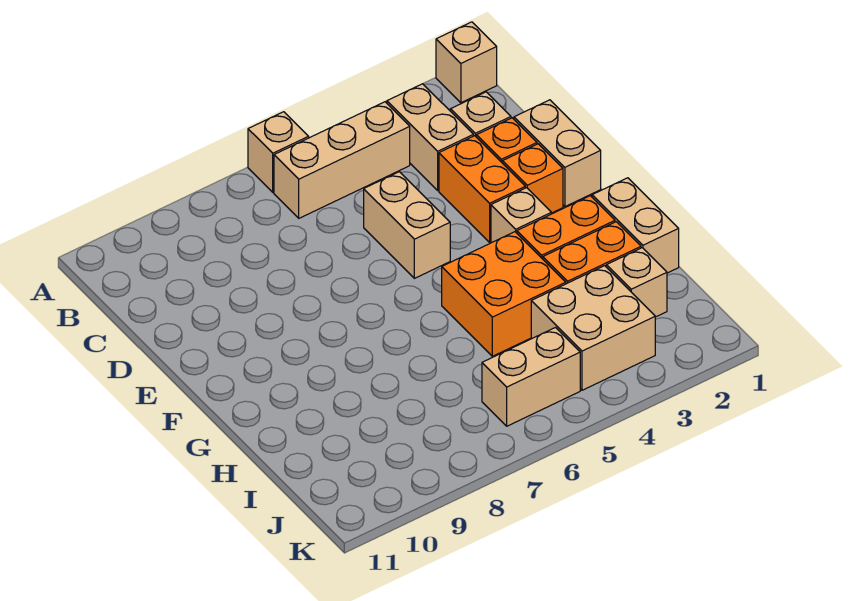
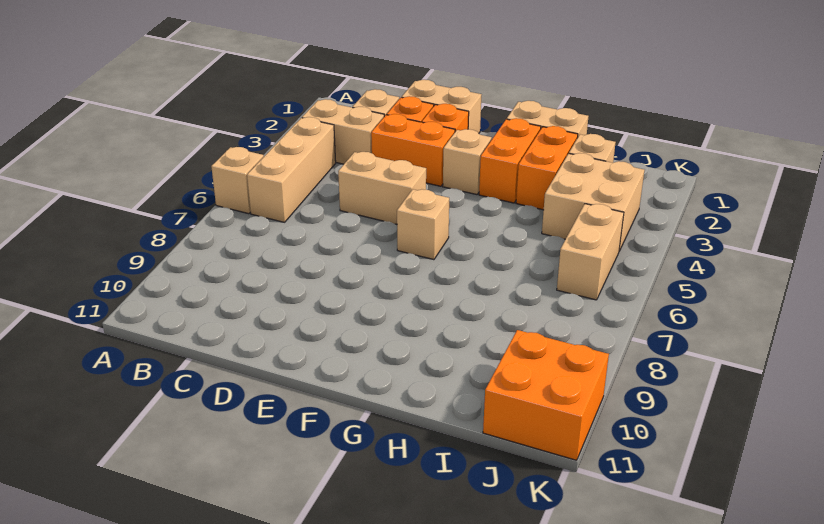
tan 1x1 brick [436,22,497,103] -> tan 1x1 brick moved to [397,189,449,260]
orange 2x2 brick [442,232,566,356] -> orange 2x2 brick moved to [483,330,609,460]

